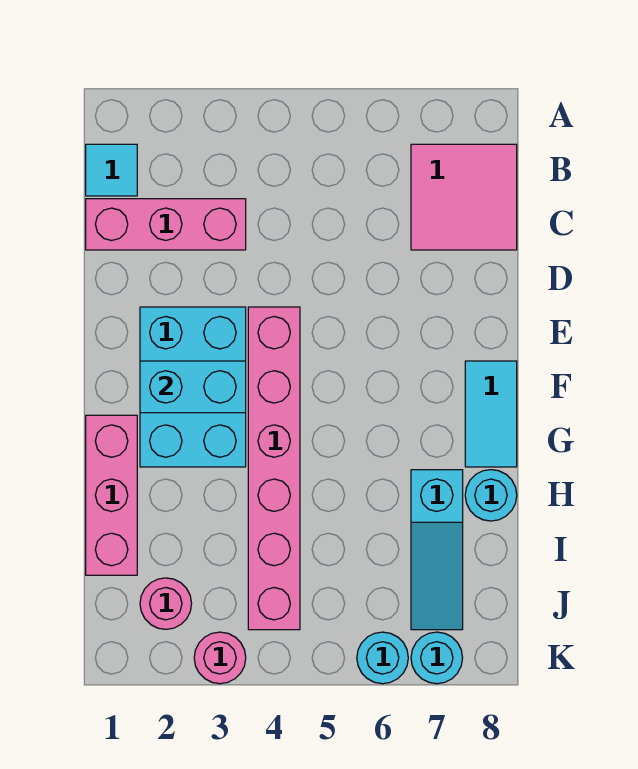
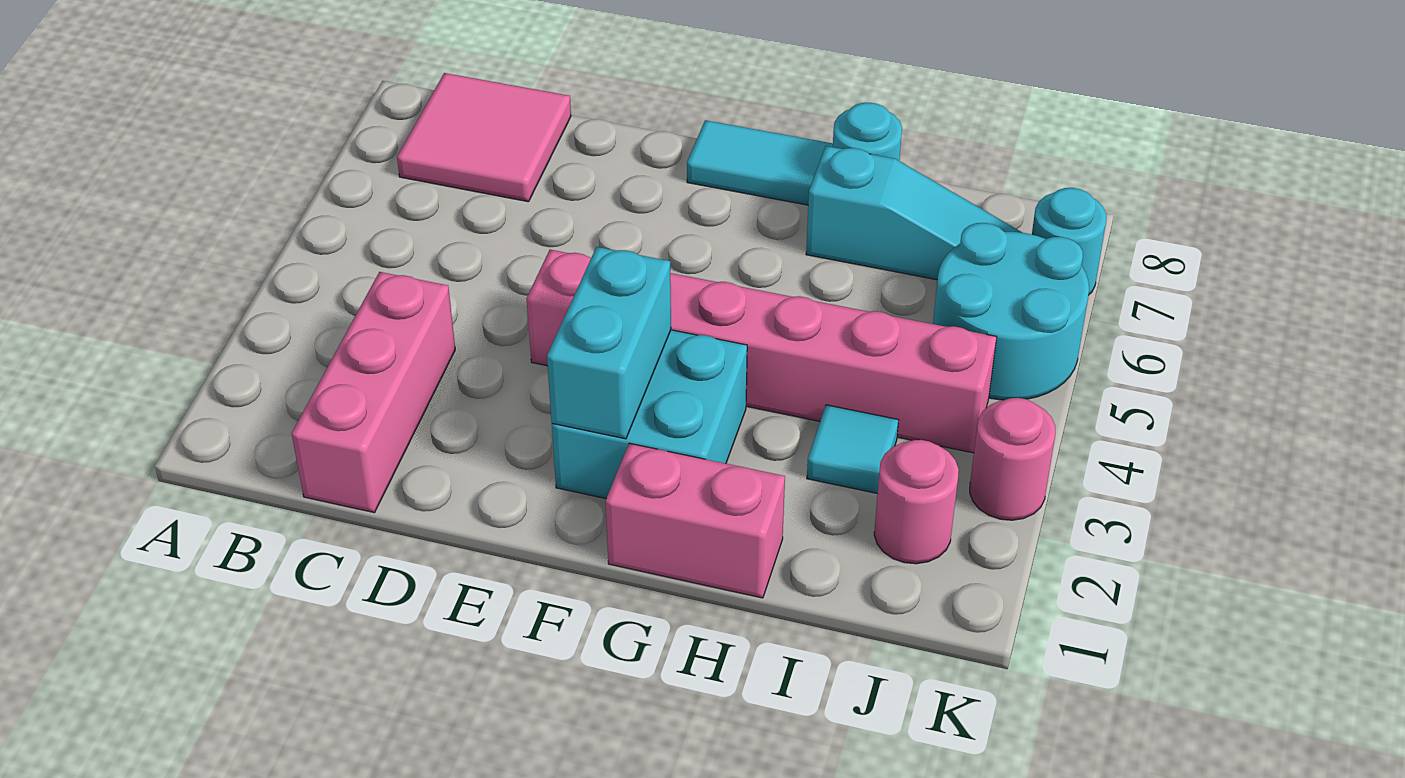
cyan 1x1 tile [86,144,137,196] -> cyan 1x1 tile moved to [807,405,898,494]
cyan 2x3 brick [140,307,246,467] -> cyan 2x2 brick [552,330,747,498]
pink 1x3 brick [86,415,137,575] -> pink 1x2 brick [606,443,785,598]
cyan 1x1 round brick [357,632,408,684] -> cyan 2x2 round brick [933,223,1089,400]

